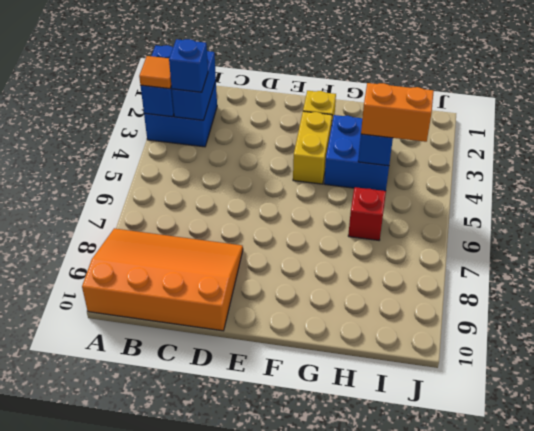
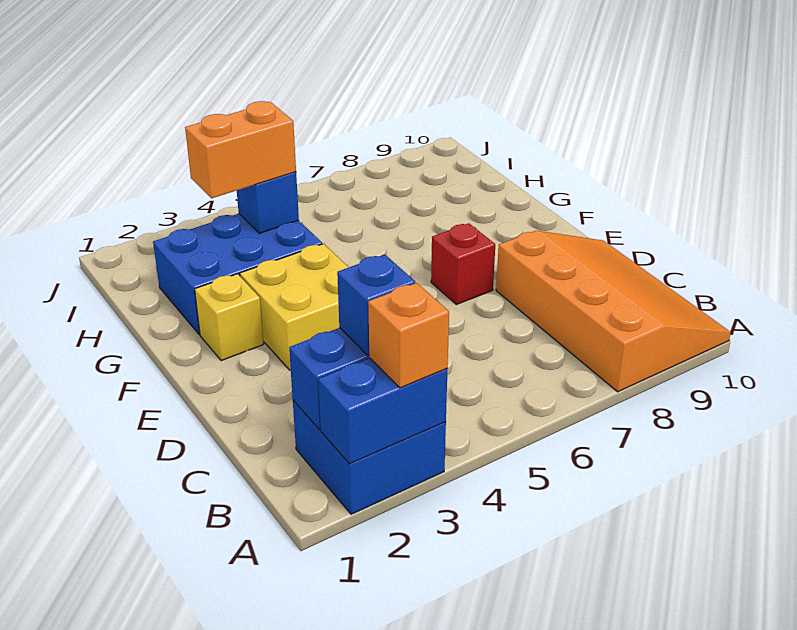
orange 1x1 tile [139,56,171,89] -> orange 1x1 brick [368,283,449,388]
orange 3x4 slope [82,228,243,331] -> orange 3x4 slope turned to [496,231,731,392]
yellow 1x2 brick [293,111,332,184] -> yellow 2x2 brick [240,244,349,370]
blue 2x2 brick [324,115,389,191] -> blue 2x3 brick [153,214,322,335]
orange 1x2 brick [361,83,434,142] -> orange 1x2 brick turned to [185,101,296,198]
red 1x1 brick [348,187,386,240] -> red 1x1 brick moved to [431,223,495,305]

